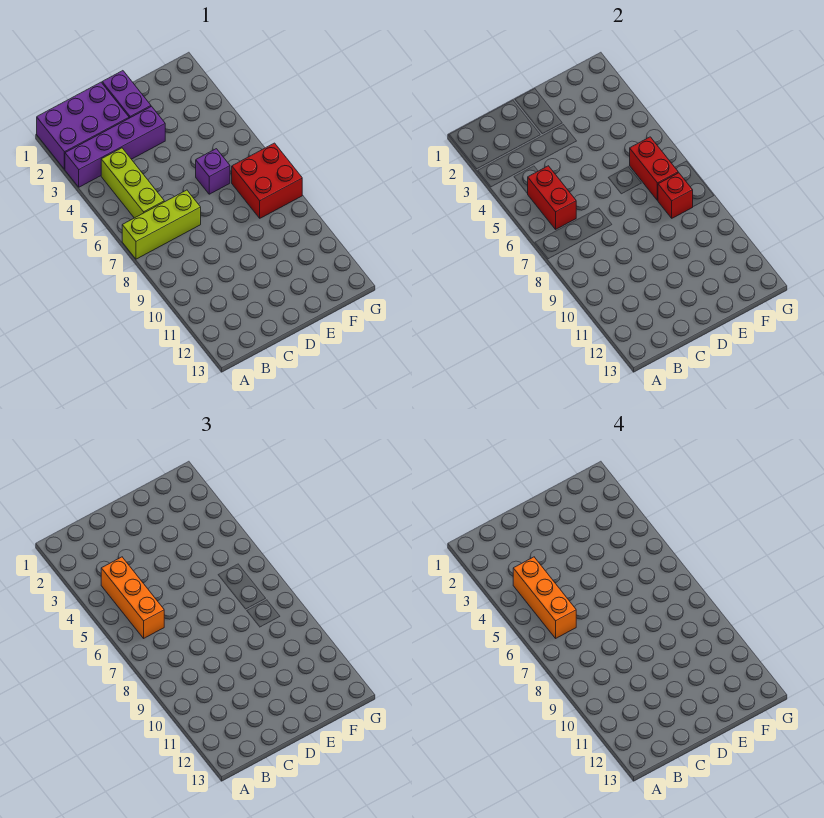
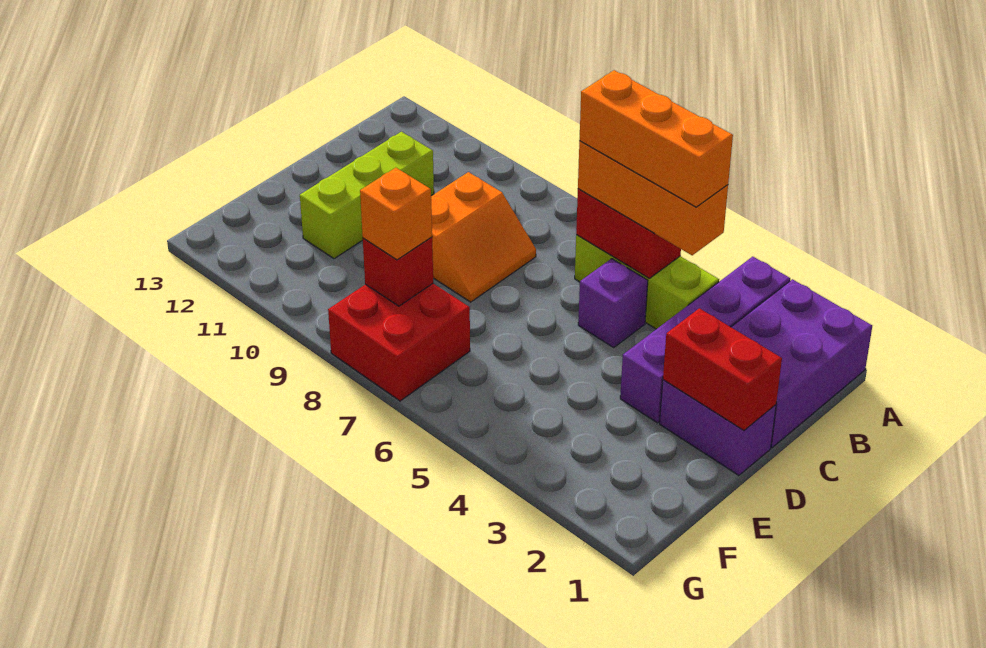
lime 1x3 brick [122,190,201,259] -> lime 1x3 brick moved to [300,132,434,259]
none -> orange 2x2 slope [431,172,536,302]
purple 1x1 brick [196,149,230,194] -> purple 1x1 brick moved to [578,259,648,347]
red 1x2 brick [630,137,678,200] -> red 1x2 brick moved to [663,308,782,430]
none -> orange 1x1 brick [360,168,432,260]

